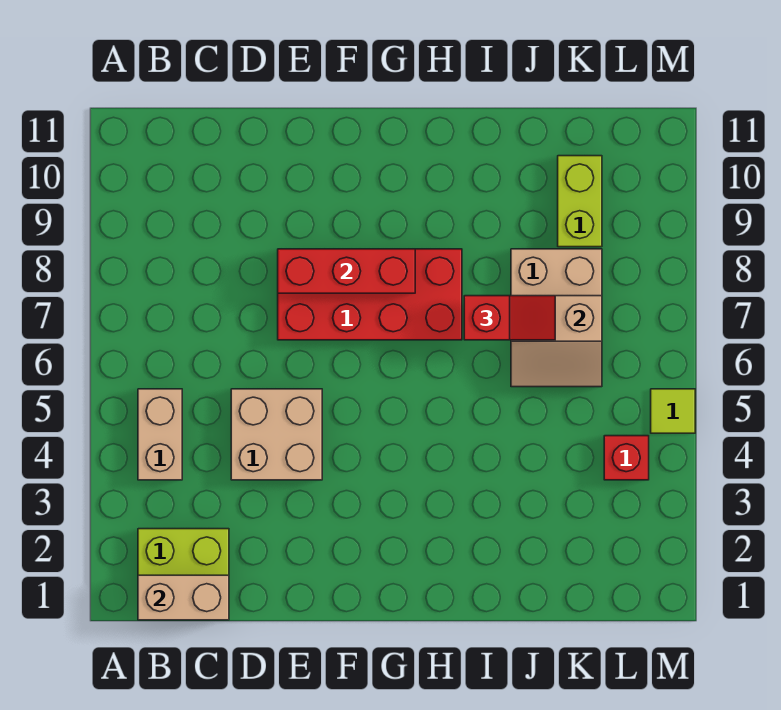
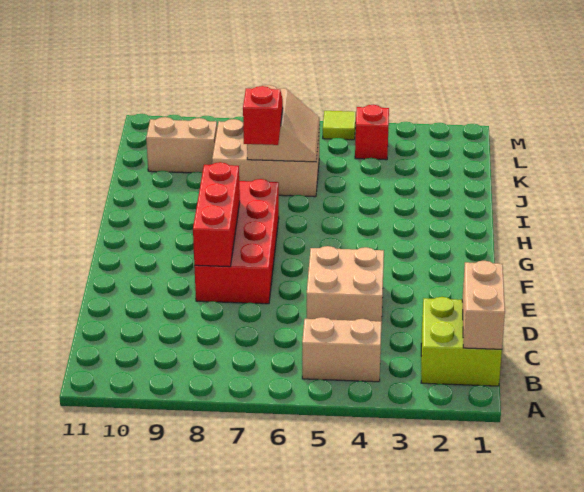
lime 1x2 brick [558,156,602,247] -> tan 1x2 brick [146,117,217,173]

